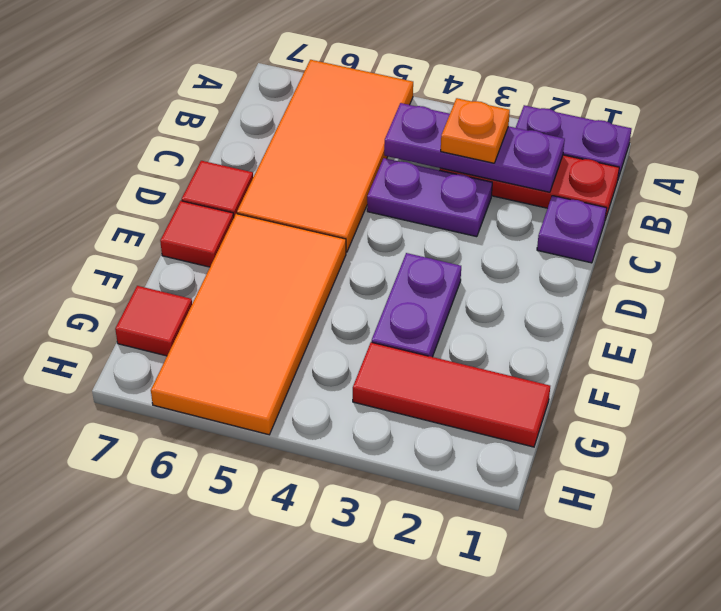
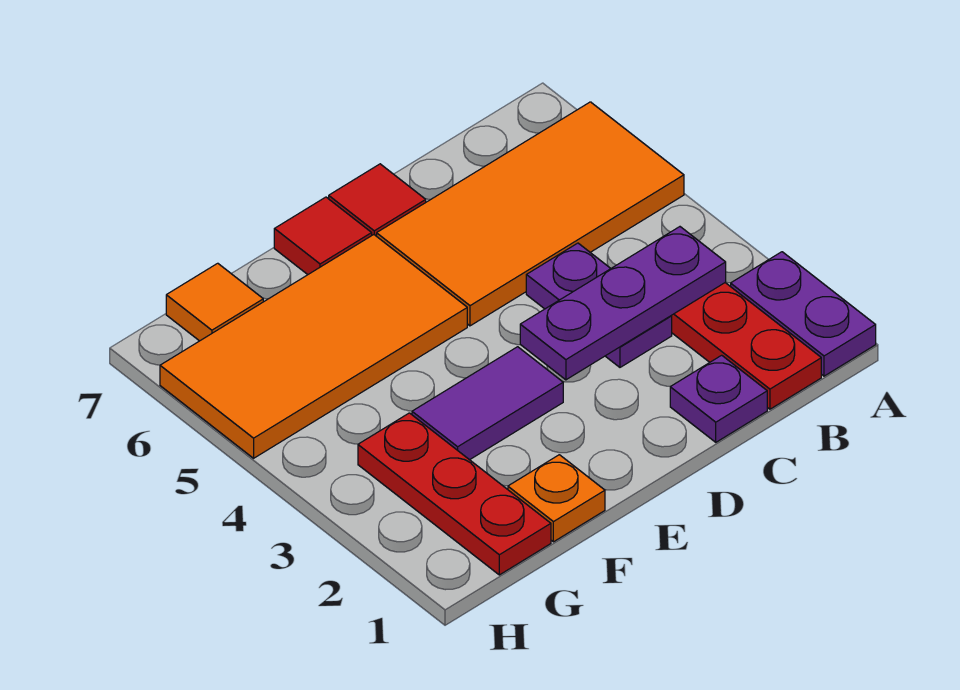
purple 1x3 plate [384,103,565,192] -> purple 1x3 plate turned to [520,227,726,380]
orange 1x1 plate [441,98,510,163] -> orange 1x1 plate moved to [508,455,605,542]
purple 1x2 plate [372,253,461,357] -> purple 1x2 tile [412,347,563,460]
red 1x3 tile [353,342,550,447] -> red 1x3 plate [358,413,551,575]
red 1x1 tile [115,286,192,356] -> orange 1x1 tile [166,263,263,341]

